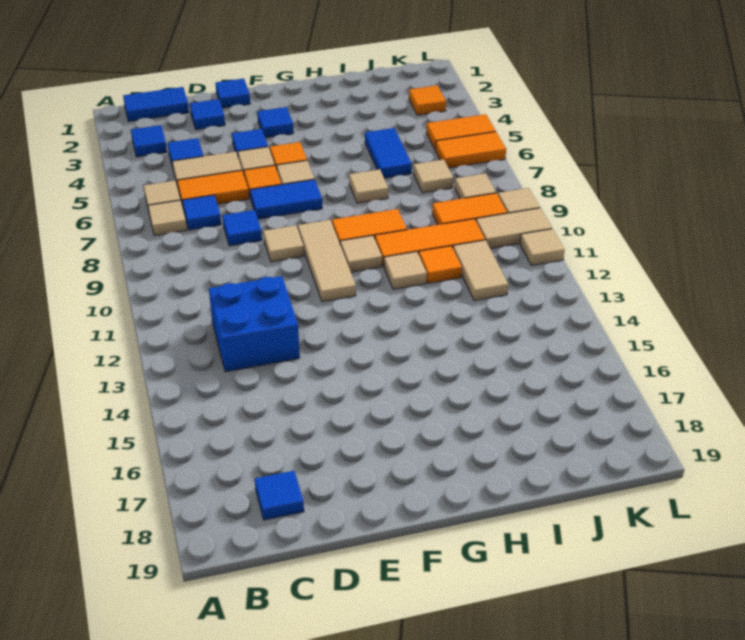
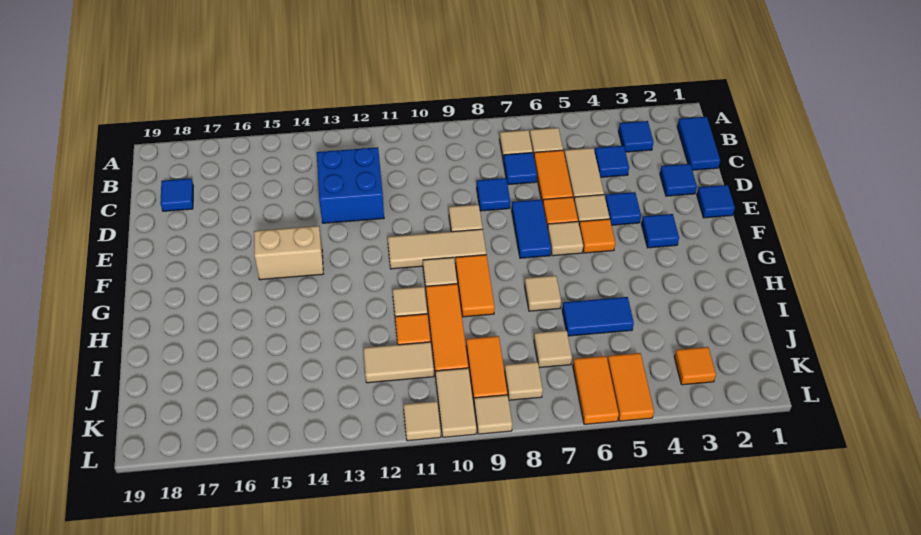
none -> tan 1x2 brick [254,226,323,280]

